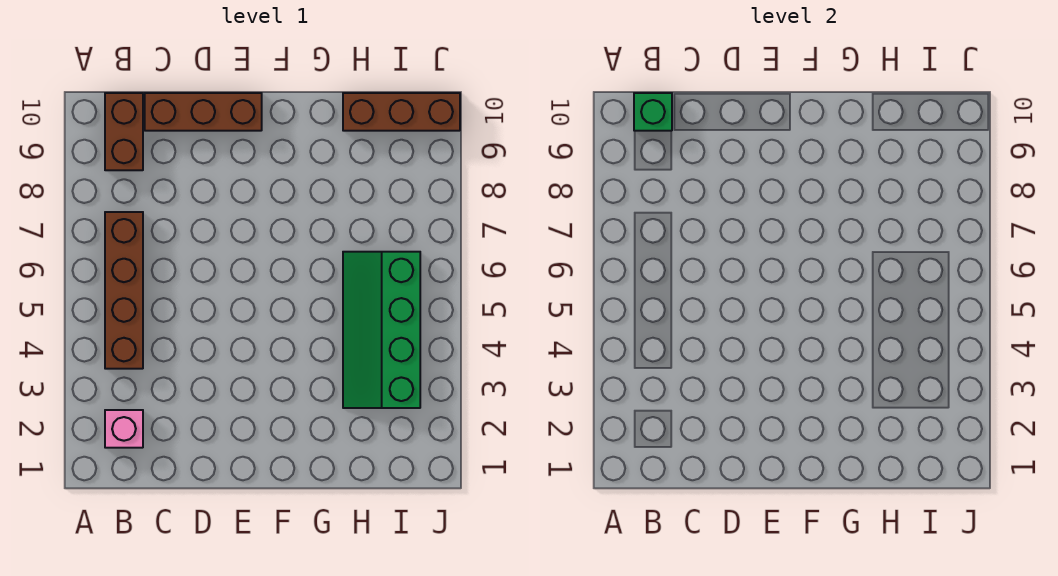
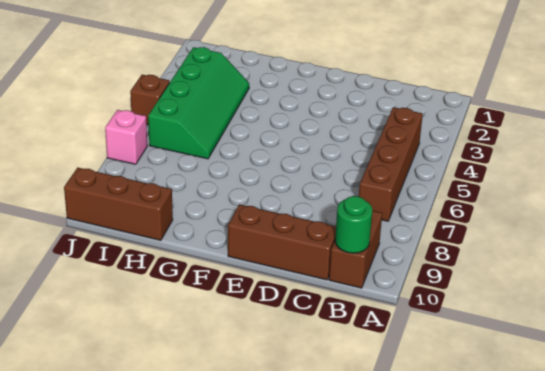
pink 1x1 brick [105,410,143,448] -> pink 1x1 brick moved to [105,110,147,164]
green 1x1 brick [634,93,672,131] -> green 1x1 round brick [335,196,372,253]
none -> brown 1x1 brick [130,75,170,125]

